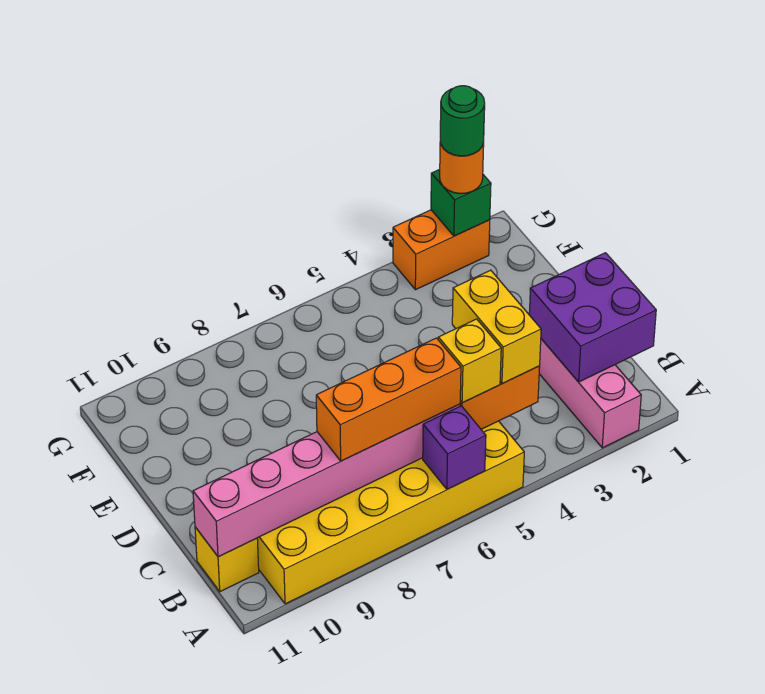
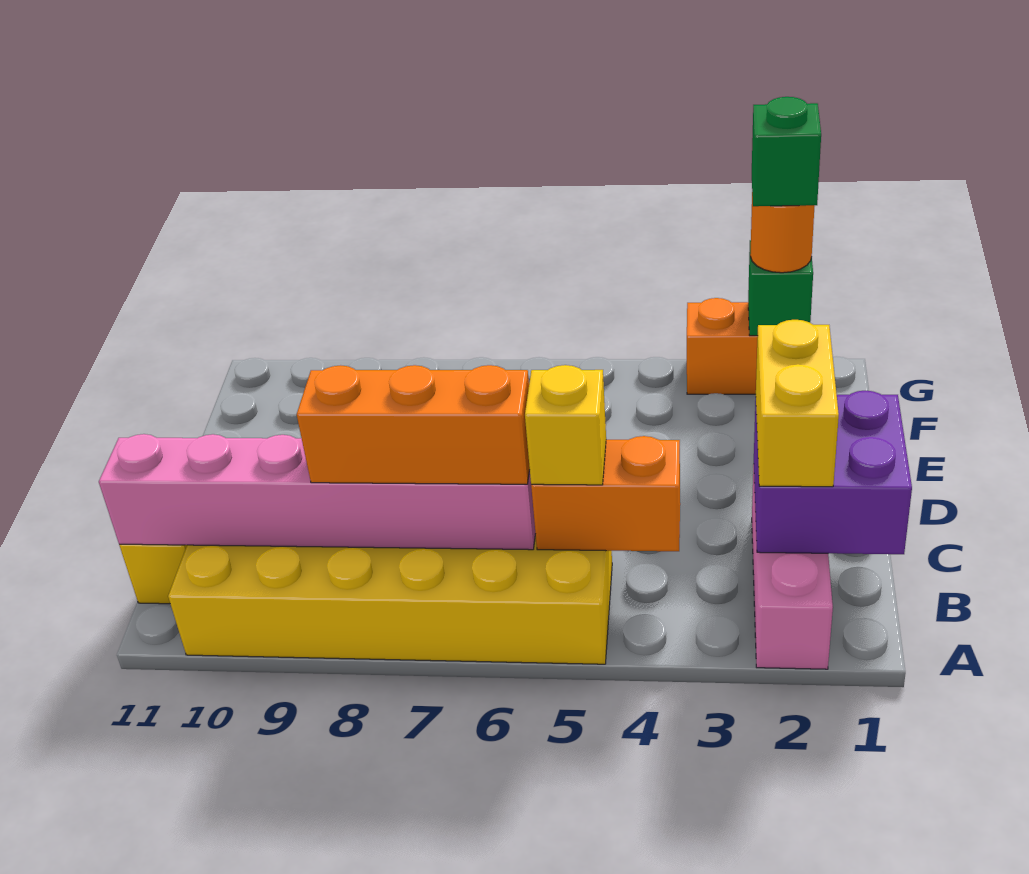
purple 1x1 brick [423,406,486,489] -> none
yellow 1x2 brick [452,270,541,383] -> yellow 1x2 brick moved to [756,320,839,487]
green 1x1 round brick [440,86,485,156] -> green 1x1 brick [752,97,821,206]

